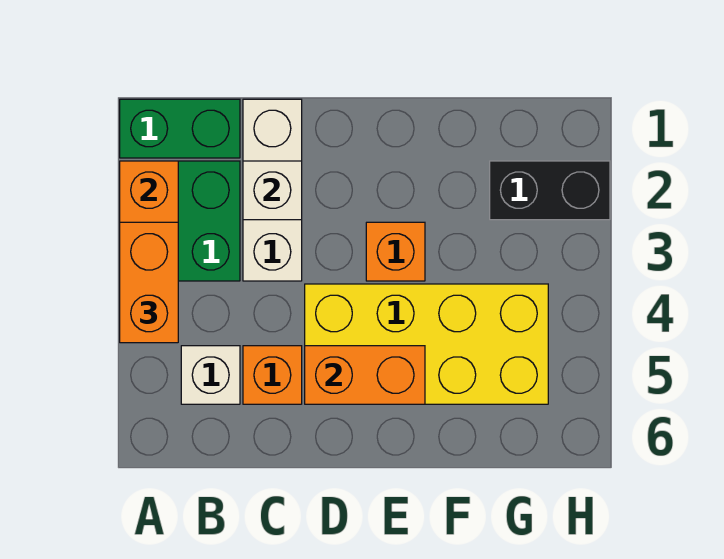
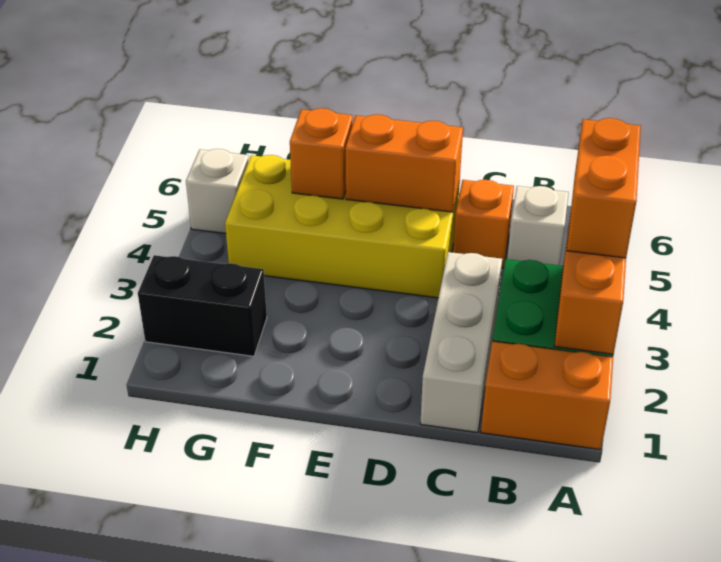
green 1x2 brick [120,99,240,158] -> orange 1x2 brick [481,341,613,450]
white 1x1 brick [243,161,302,220] -> white 1x1 brick moved to [186,149,249,234]
orange 1x1 brick [366,222,425,281] -> orange 1x1 brick moved to [290,108,353,199]

